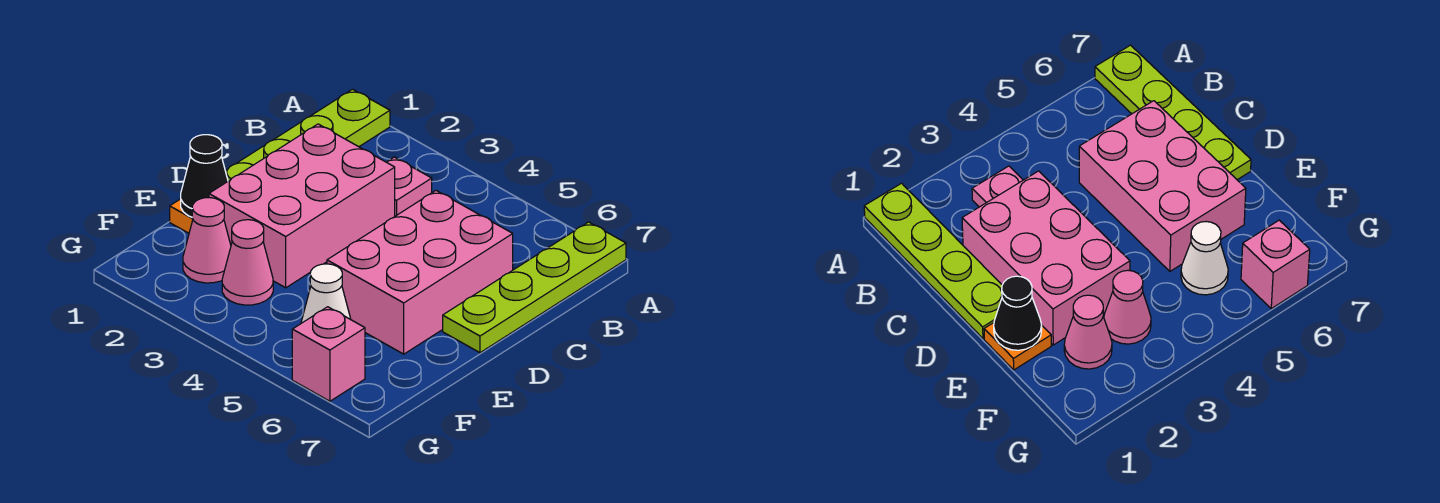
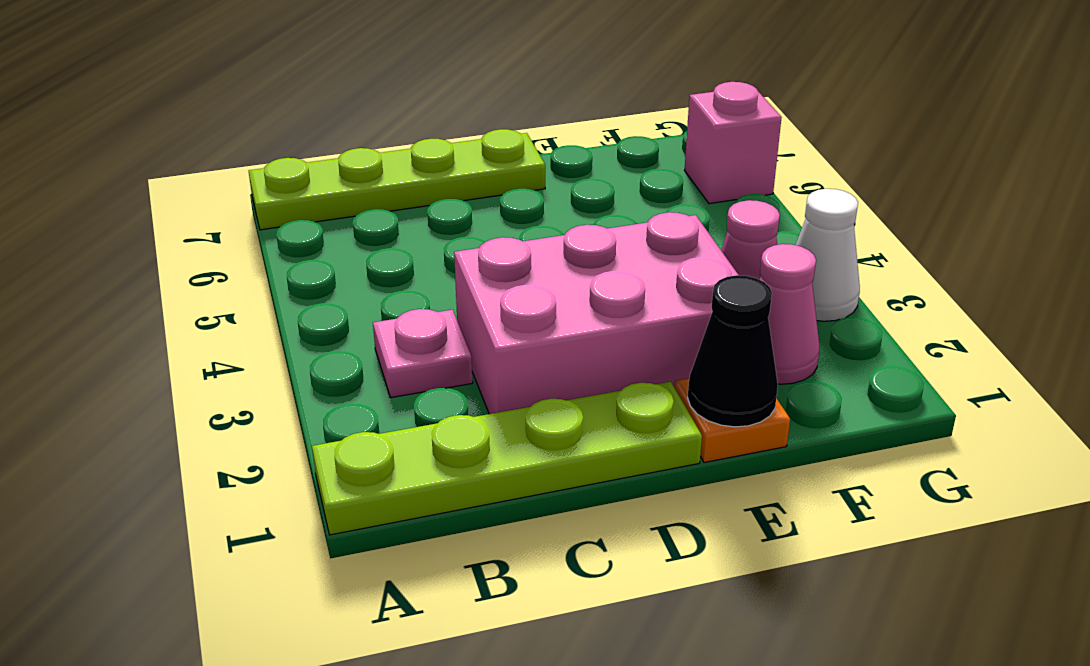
pink 2x3 brick [327,191,513,354] -> none
white 1x1 cone [301,264,351,323] -> white 1x1 cone moved to [796,189,860,321]

